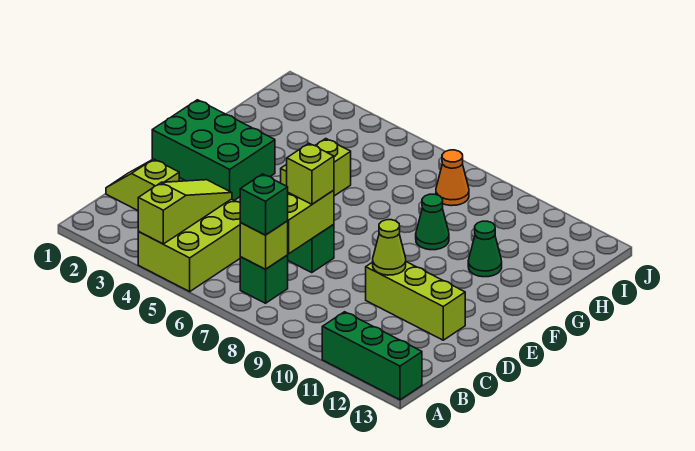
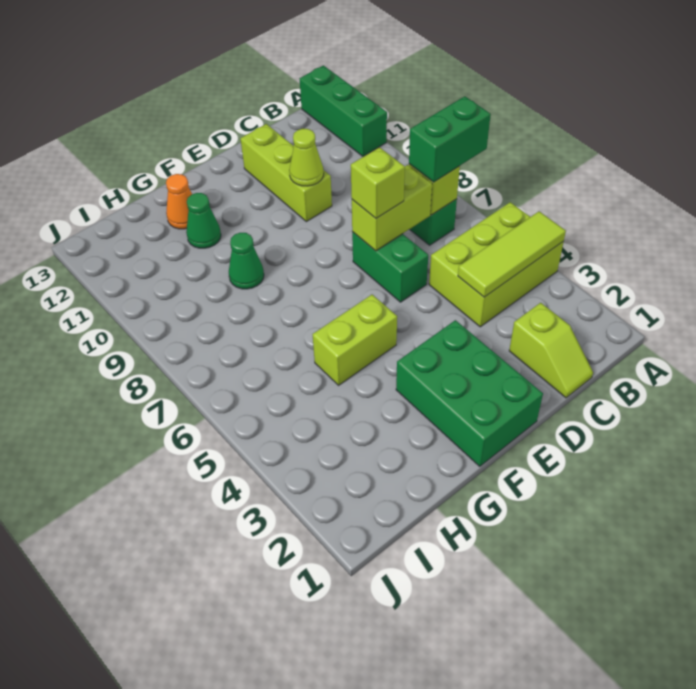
lime 1x3 slope [138,180,232,244] -> lime 1x3 tile [458,211,566,297]
green 1x1 brick [240,174,288,235] -> green 1x2 brick [409,96,491,182]
orange 1x1 cone [436,150,469,206] -> orange 1x1 cone moved to [166,174,192,229]

